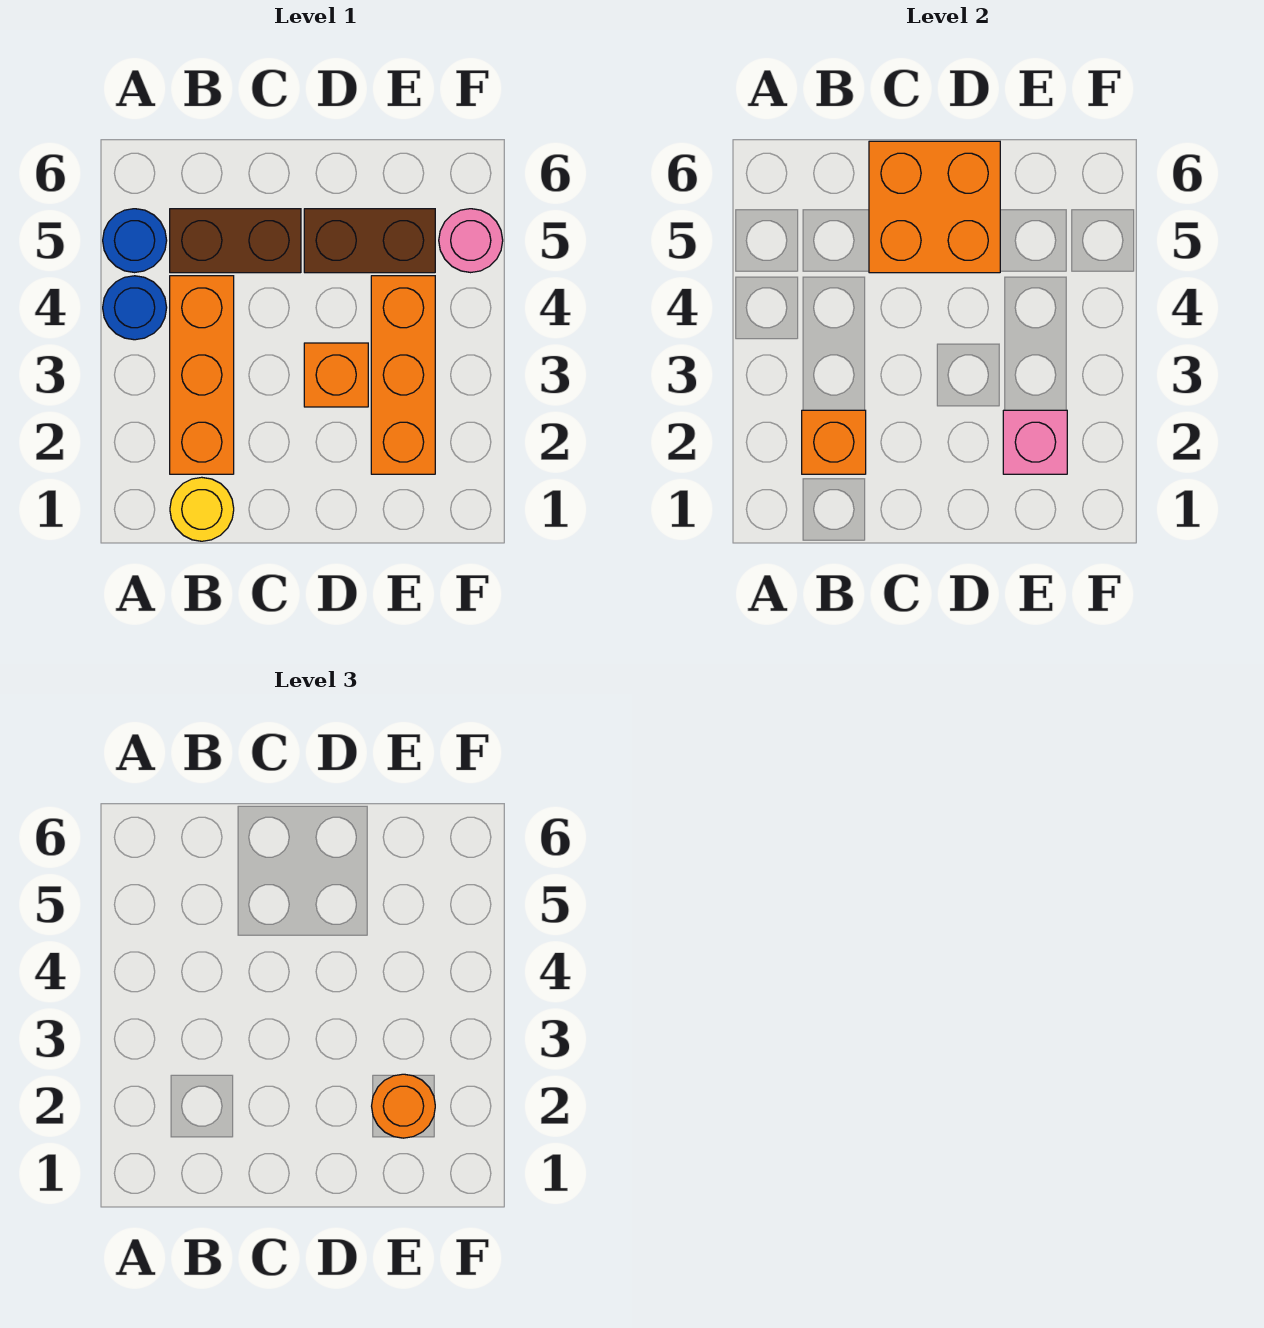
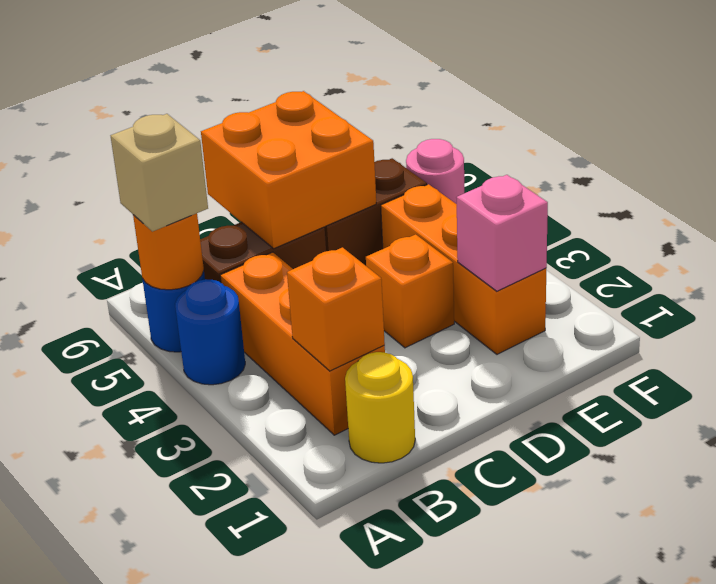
none -> tan 1x1 brick [111,114,208,232]
orange 1x1 round brick [372,1074,435,1138] -> orange 1x1 round brick moved to [133,213,204,290]

